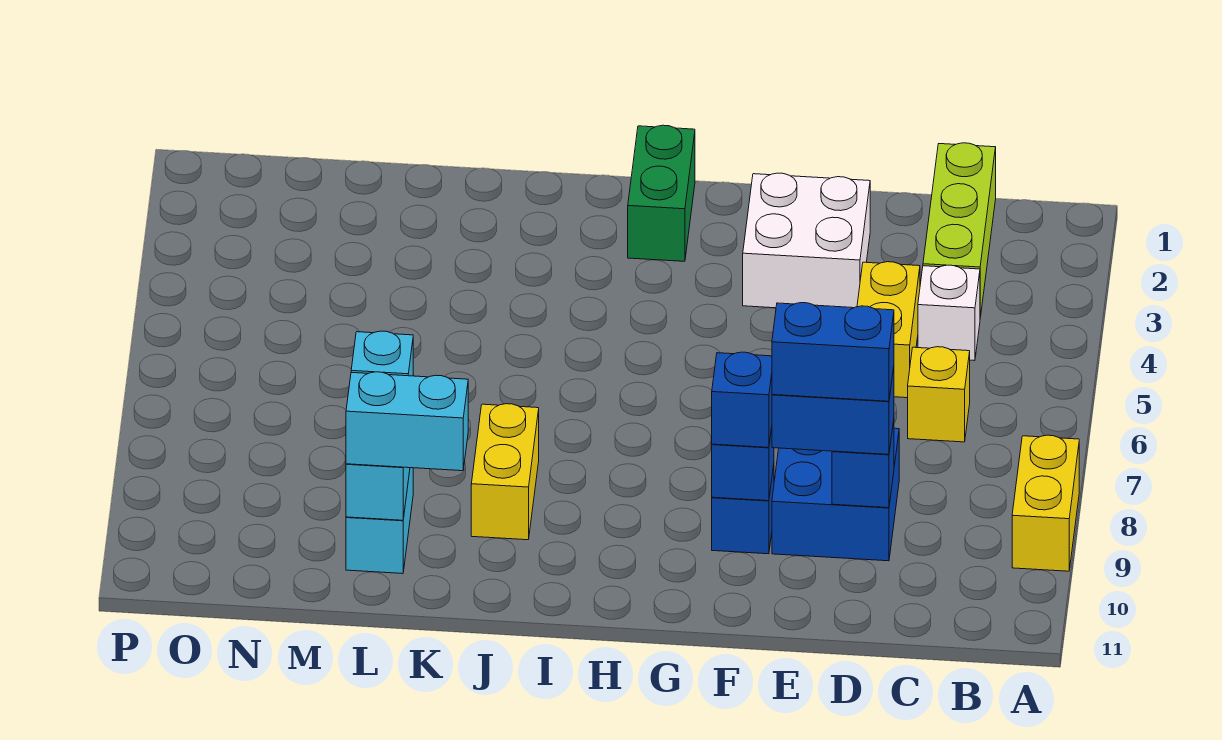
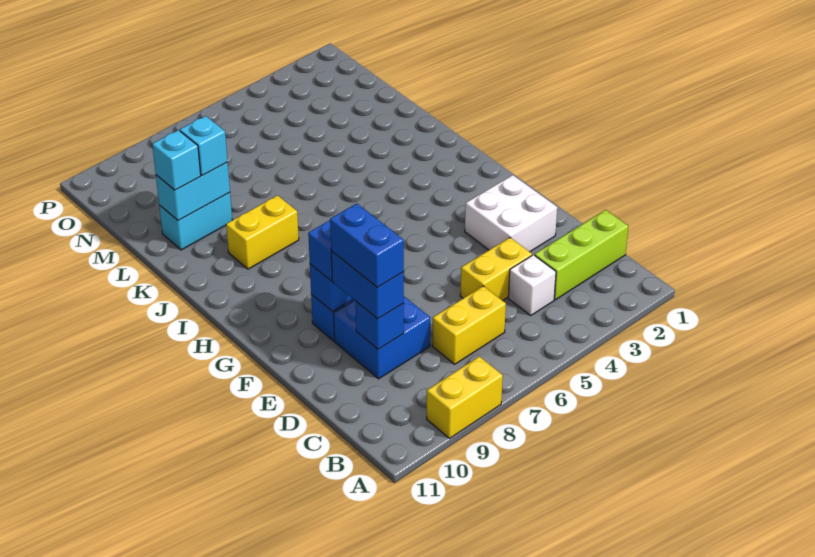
yellow 1x1 brick [908,347,970,442] -> yellow 1x2 brick [432,286,506,364]
green 1x2 brick [628,125,695,261] -> none
cyan 1x2 brick [346,372,468,471] -> cyan 1x1 brick [152,130,201,190]

